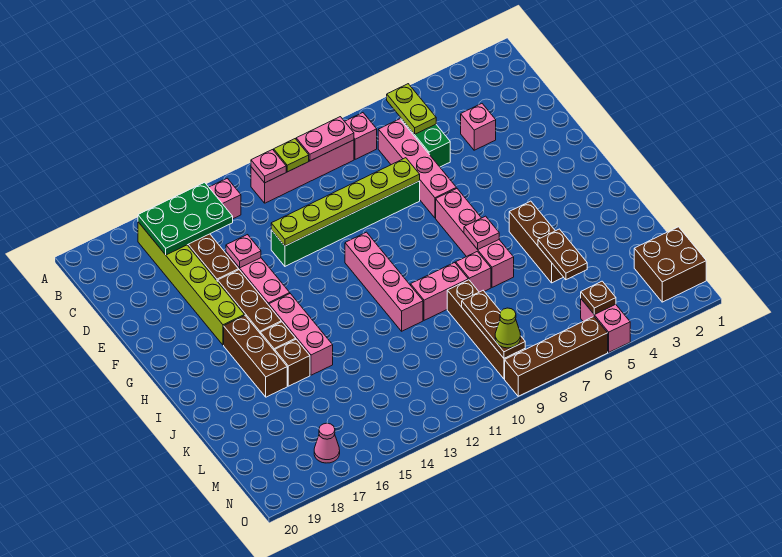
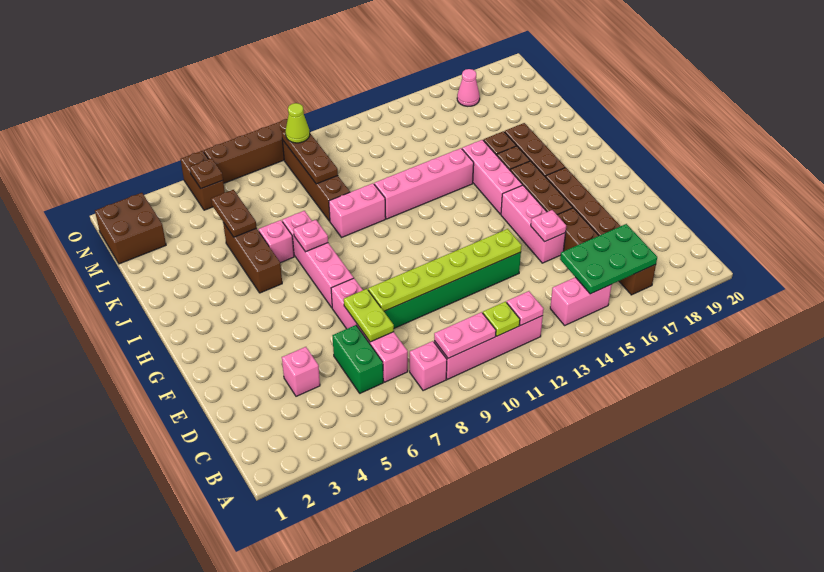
lime 1x2 plate [387,84,436,134] -> lime 1x2 plate moved to [344,289,394,342]
lime 1x6 brick [138,222,244,345] -> brown 1x6 brick [546,168,656,295]
pink 1x4 brick [345,232,423,331] -> pink 1x4 brick turned to [374,148,474,219]
pink 1x1 brick [456,252,491,292] -> pink 1x1 brick moved to [258,220,294,263]
pink 1x2 brick [581,299,630,352] -> brown 1x2 brick [181,151,225,210]

